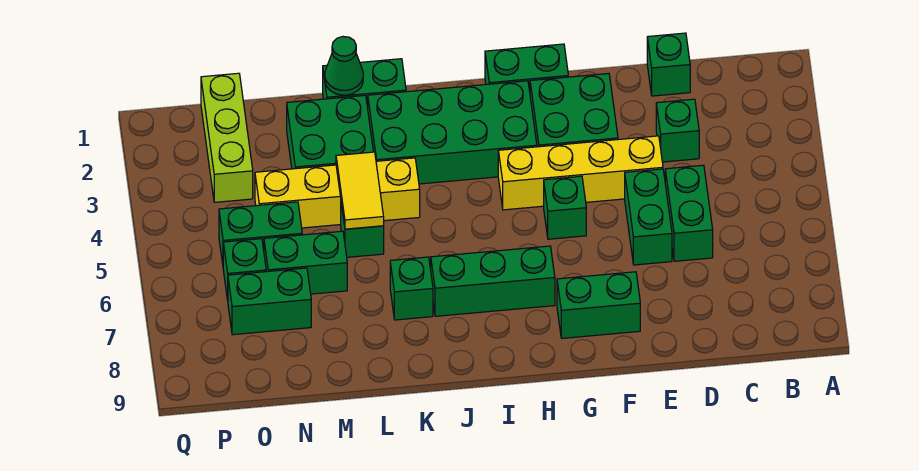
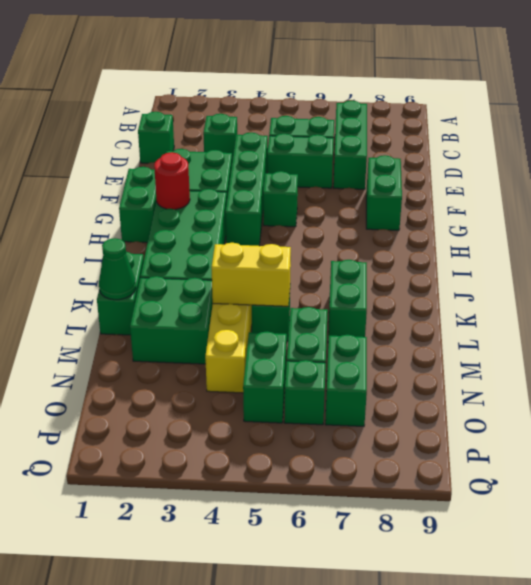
yellow 1x4 brick [498,136,663,210] -> green 1x4 brick [225,132,268,246]
none -> red 1x1 round brick [154,152,190,209]
green 1x3 brick [431,246,555,316] -> green 1x3 brick moved to [333,101,367,189]
green 1x1 brick [390,257,433,320] -> green 1x2 brick [328,260,367,338]
yellow 1x2 tile [336,152,384,229] -> yellow 1x2 brick [211,243,291,306]
lime 1x3 brick [201,73,253,202] -> none

